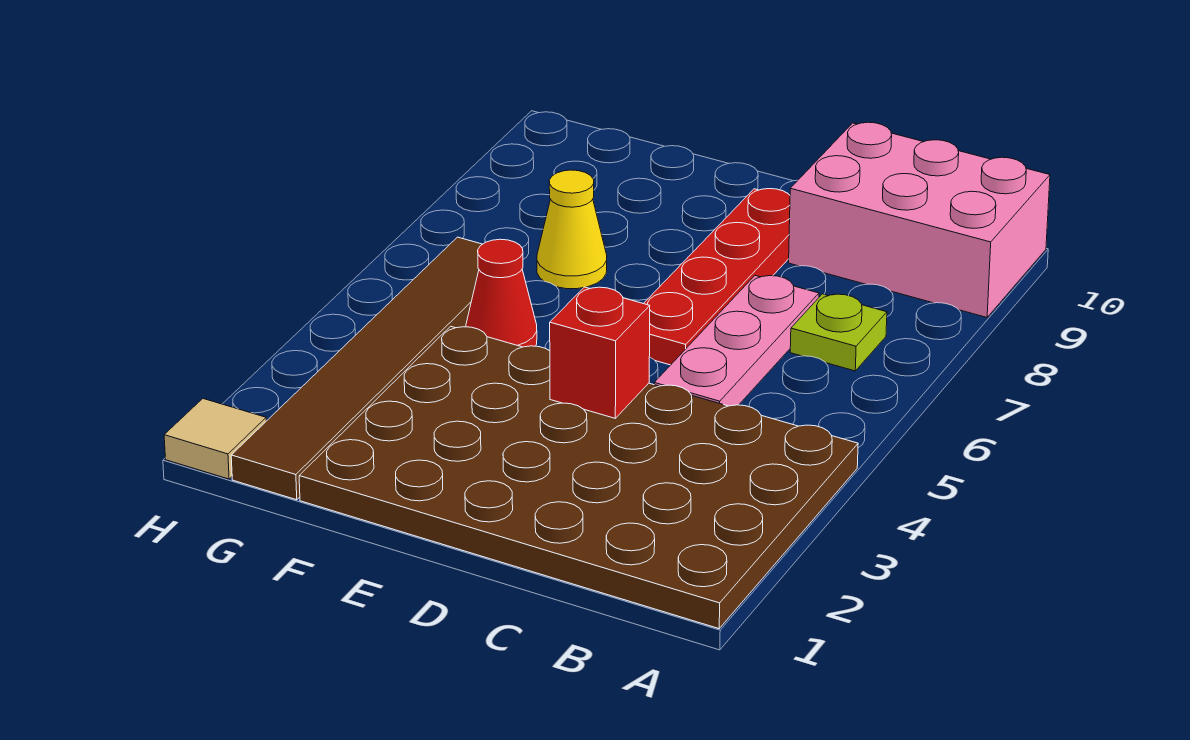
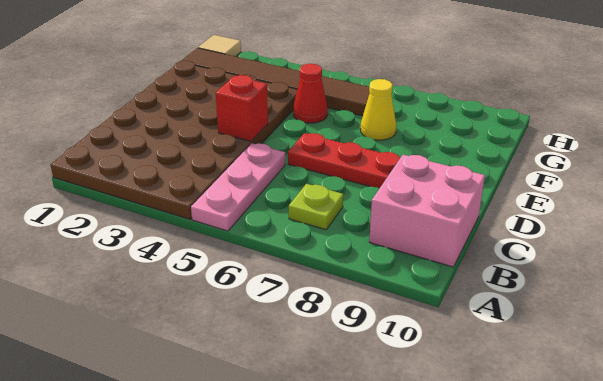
pink 2x3 brick [789,122,1050,317] -> pink 2x2 brick [369,155,485,267]
pink 1x3 plate [654,276,819,406] -> pink 1x3 plate turned to [191,143,285,231]

